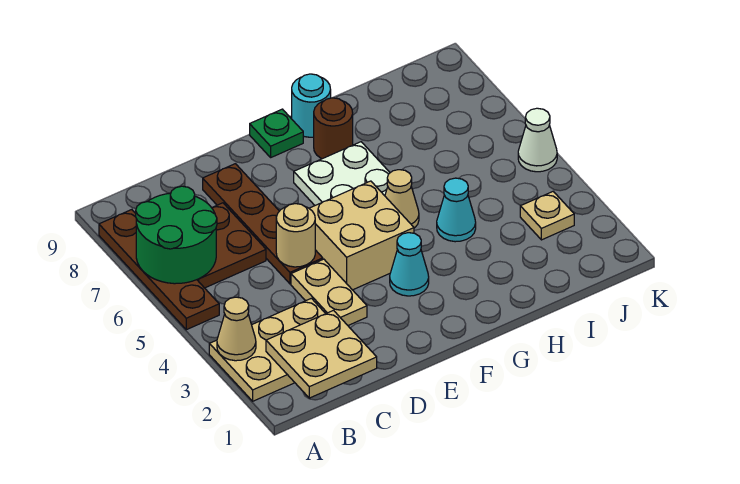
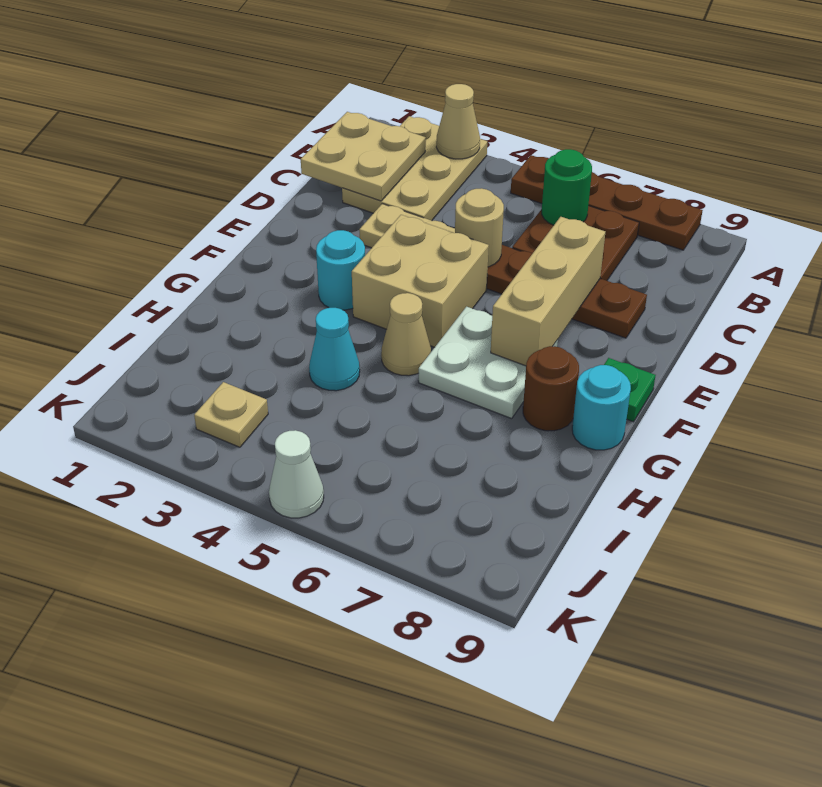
green 2x2 round brick [136,186,217,284] -> green 1x1 round brick [542,149,592,225]
none -> tan 1x3 brick [491,217,605,366]
cyan 1x1 cone [390,233,429,296] -> cyan 1x1 round brick [316,230,365,310]

